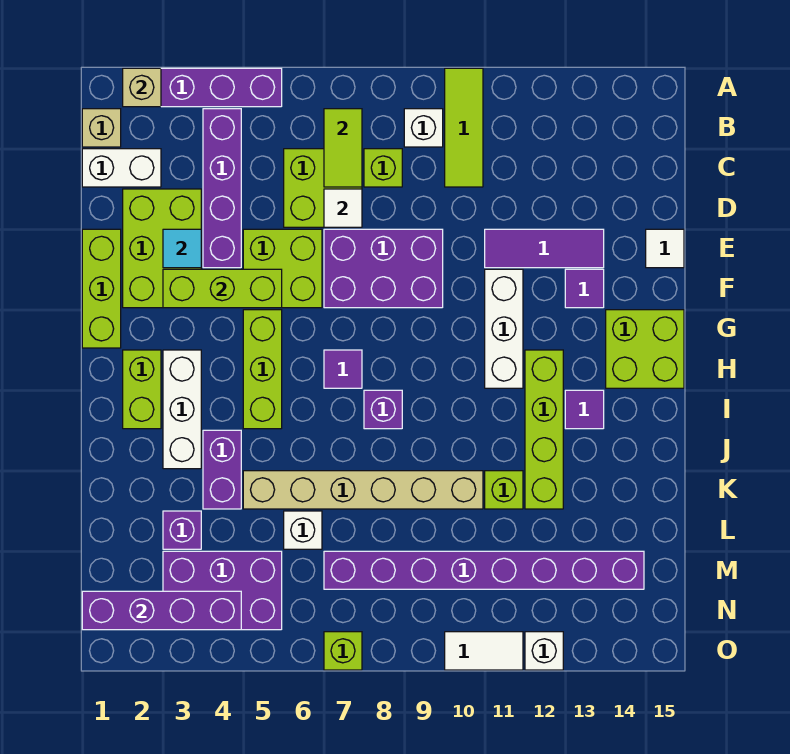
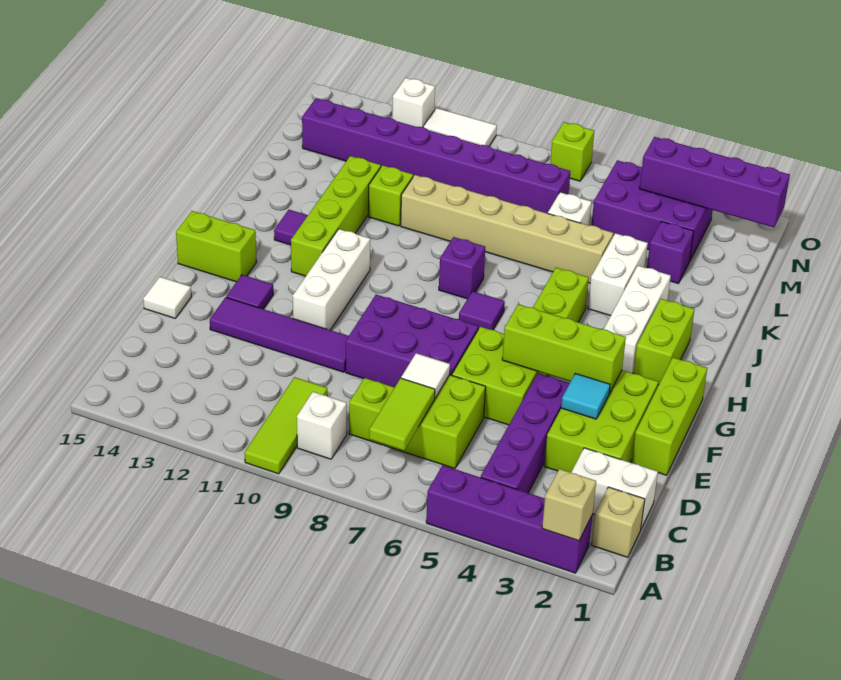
purple 1x3 tile [485,229,604,268] -> purple 1x4 tile [210,297,348,372]
lime 2x2 brick [606,310,684,388] -> lime 1x2 brick [176,211,256,282]
purple 1x2 brick [203,430,241,509] -> white 1x2 brick [588,233,648,316]

